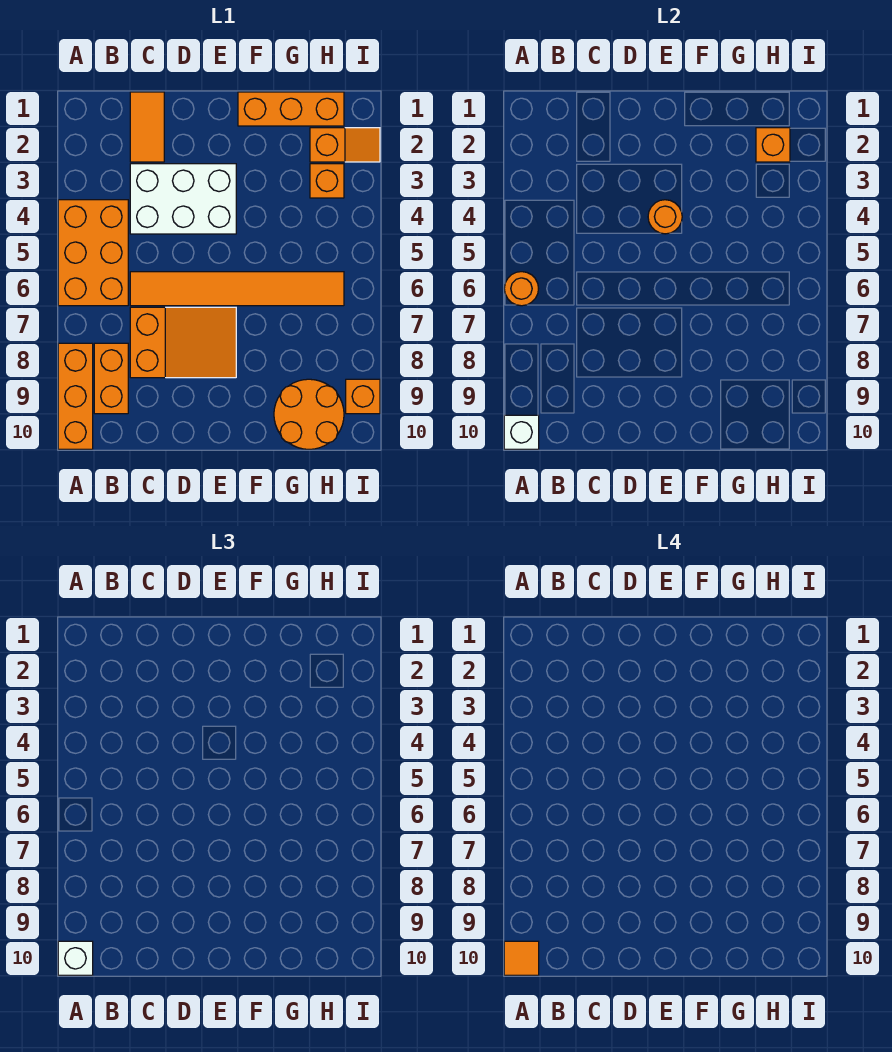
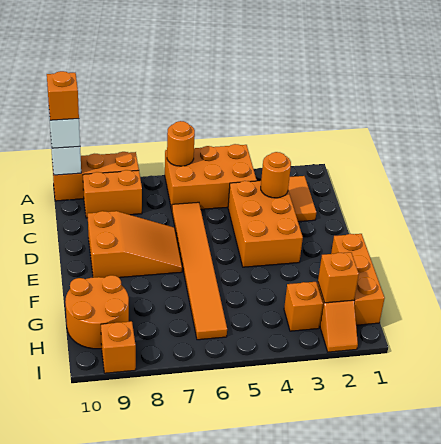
orange 1x1 tile [504,941,539,975] -> orange 1x1 brick [47,71,79,121]
orange 1x2 tile [130,92,164,162] -> orange 1x2 tile turned to [288,176,316,222]
white 2x3 brick [130,164,236,234] -> orange 2x3 brick [228,181,303,267]
orange 2x3 slope [130,307,236,378] -> orange 2x3 slope turned to [88,211,182,278]
orange 1x1 round brick [648,200,682,234] -> orange 1x1 round brick moved to [261,152,291,198]

